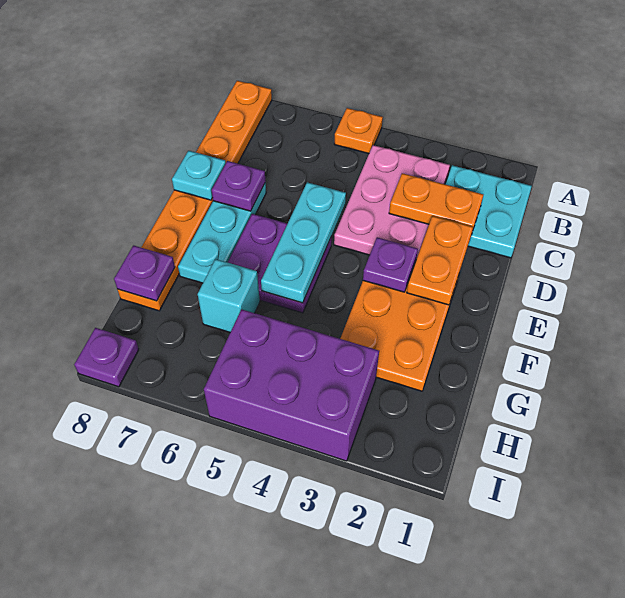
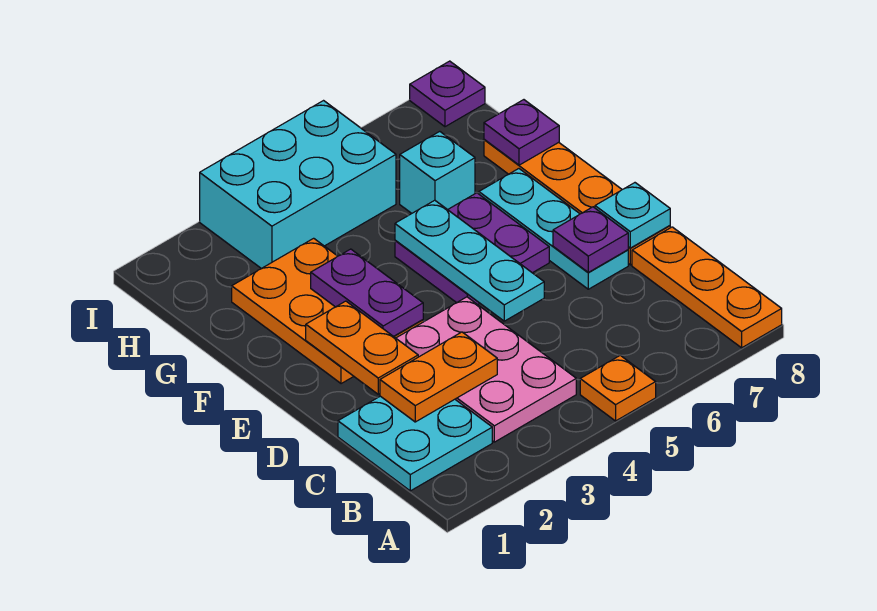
purple 1x1 plate [363,237,418,292] -> purple 1x2 plate [311,249,423,337]
purple 2x3 brick [204,309,379,461] -> cyan 2x3 brick [200,101,396,269]

